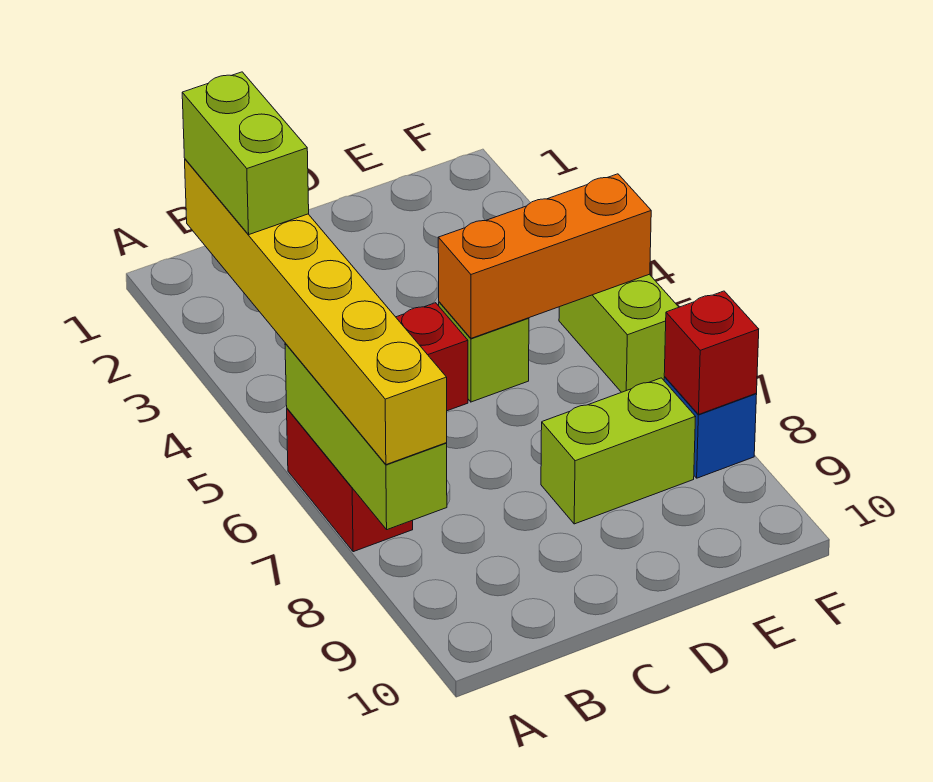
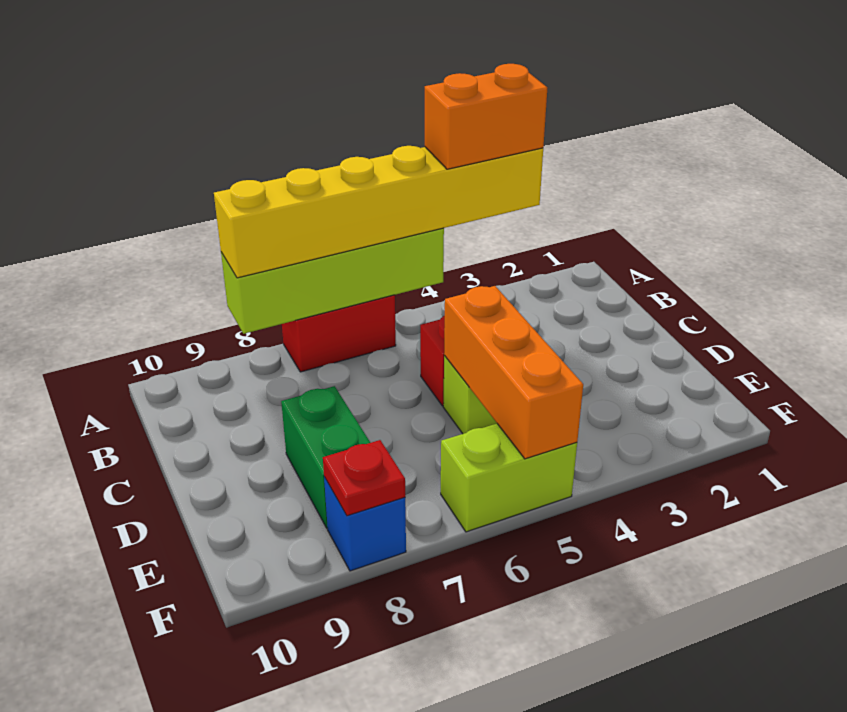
lime 1x2 brick [182,72,309,234] -> orange 1x2 brick [425,64,547,169]
lime 1x3 brick [285,343,447,530] -> lime 1x4 brick [221,228,444,334]
lime 1x2 brick [541,378,695,524] -> green 1x2 brick [281,386,370,528]
red 1x1 brick [664,291,759,415] -> red 1x1 plate [323,440,405,516]

